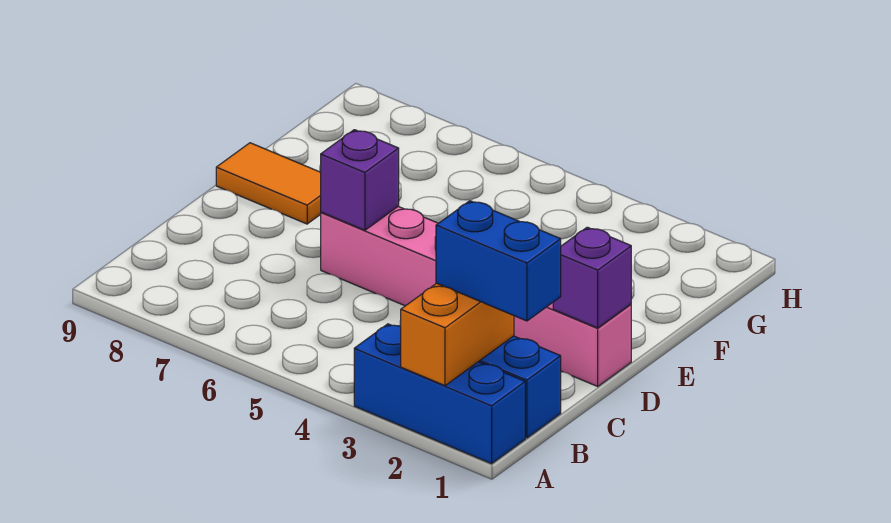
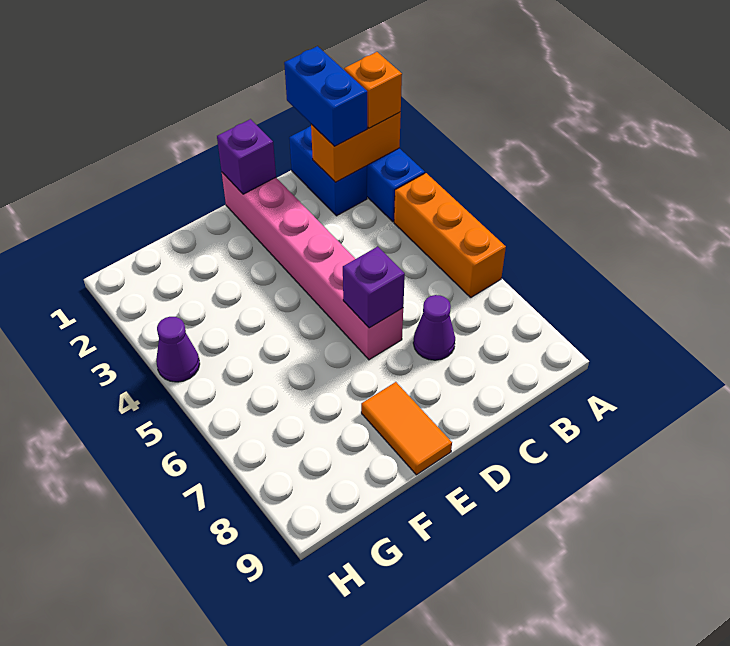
none -> orange 1x1 brick [344,52,402,128]
none -> orange 1x3 brick [394,173,506,297]
none -> purple 1x1 cone [413,295,455,360]
none -> purple 1x1 cone [156,317,200,382]

